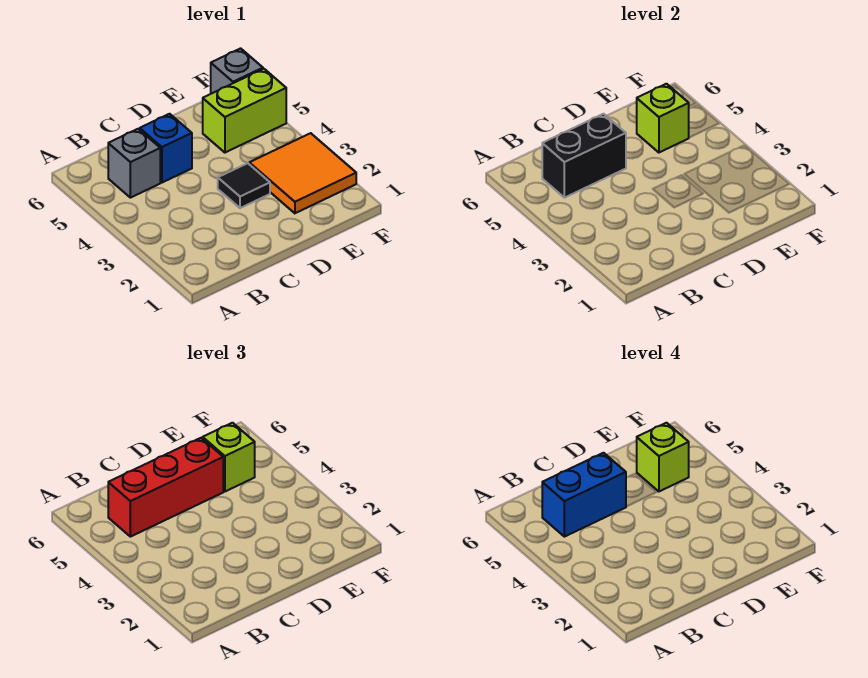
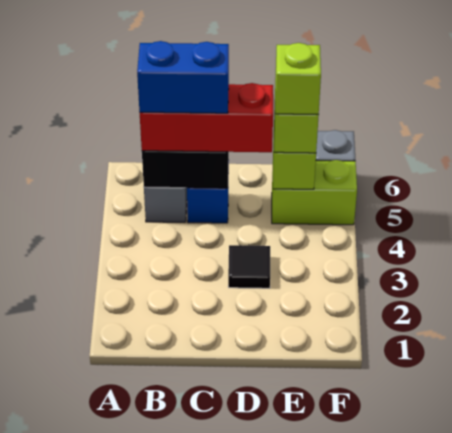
orange 2x2 tile [249,133,356,213] -> none

